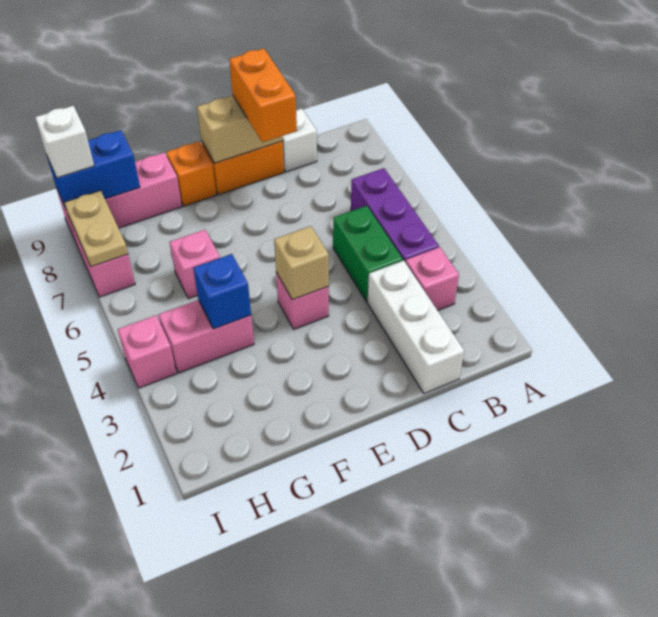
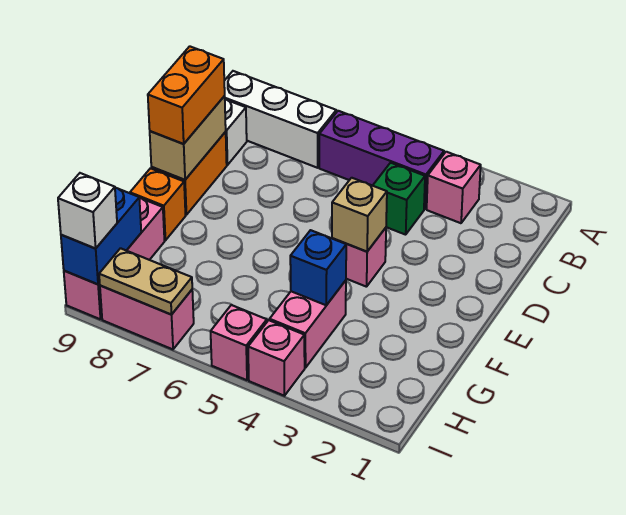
white 1x3 brick [367,261,464,393] -> white 1x3 brick moved to [224,71,336,168]
green 1x2 brick [333,206,403,302] -> green 1x1 brick [373,163,425,235]
orange 1x2 brick [229,49,297,142] -> orange 1x2 brick turned to [148,46,225,144]
pink 1x1 brick [170,230,220,299] -> pink 1x1 brick moved to [211,305,267,380]

